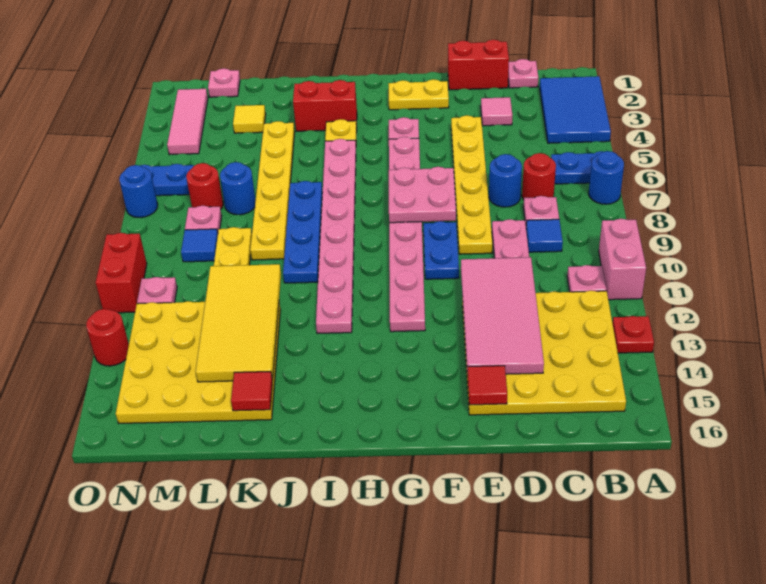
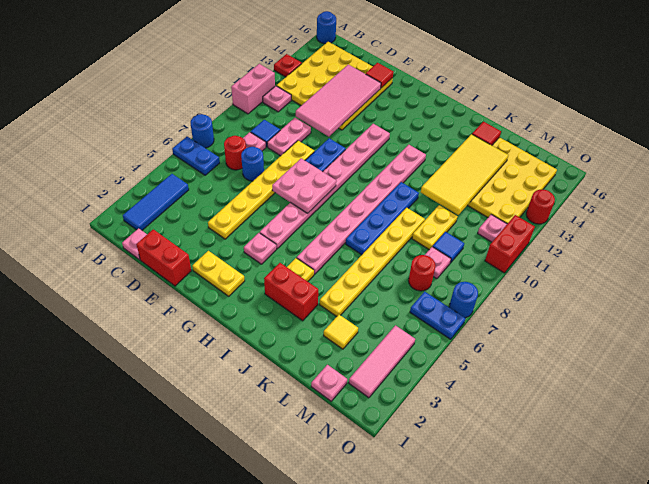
blue 2x3 tile [540,76,611,143] -> blue 1x3 tile [123,174,189,230]
pink 1x1 tile [481,97,512,126] -> none
blue 1x1 round brick [220,162,256,215] -> blue 1x1 round brick moved to [317,11,336,44]

